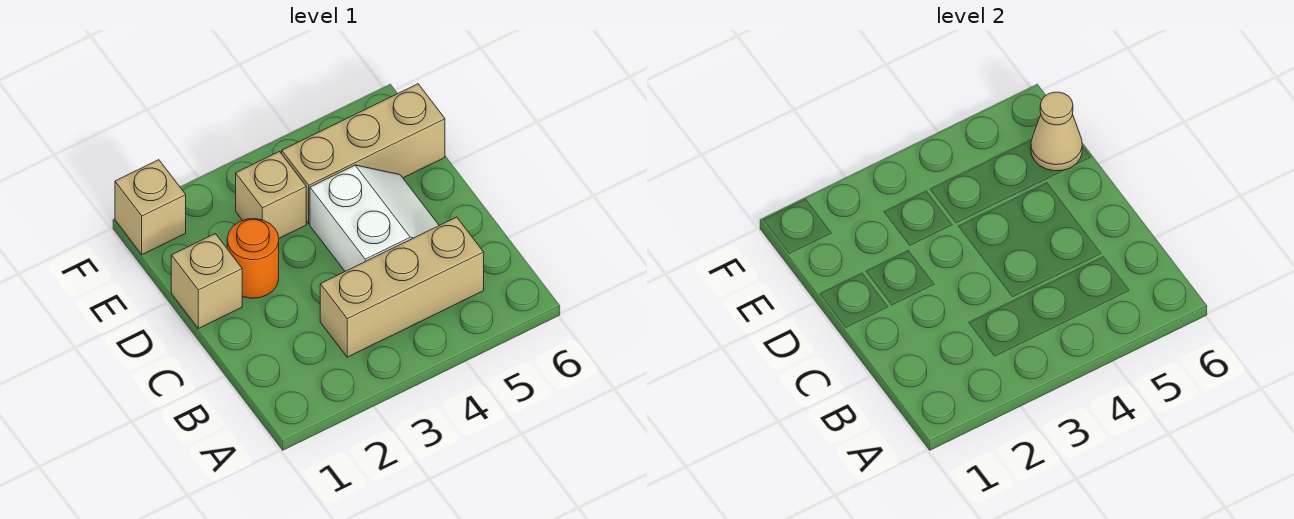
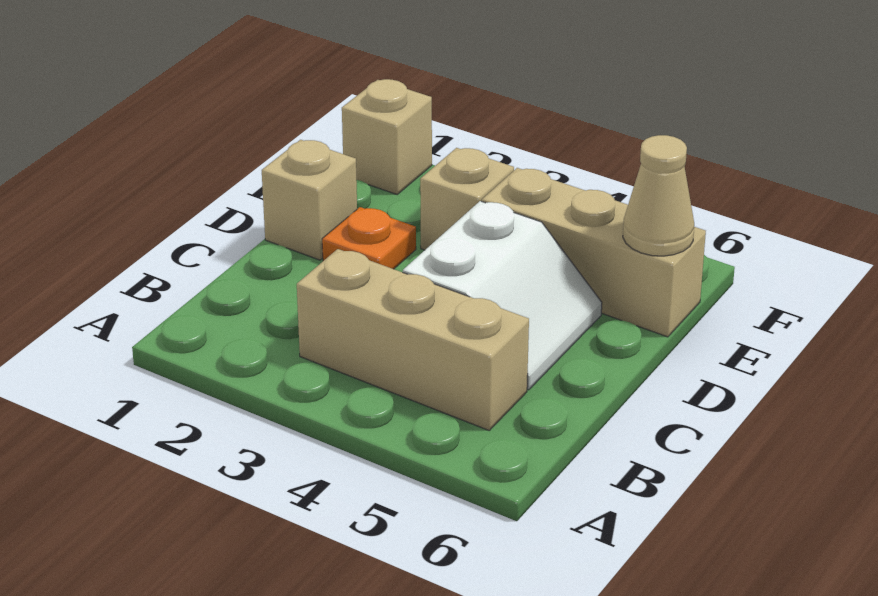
orange 1x1 round brick [227,219,279,298] -> orange 1x1 plate [322,207,416,269]

